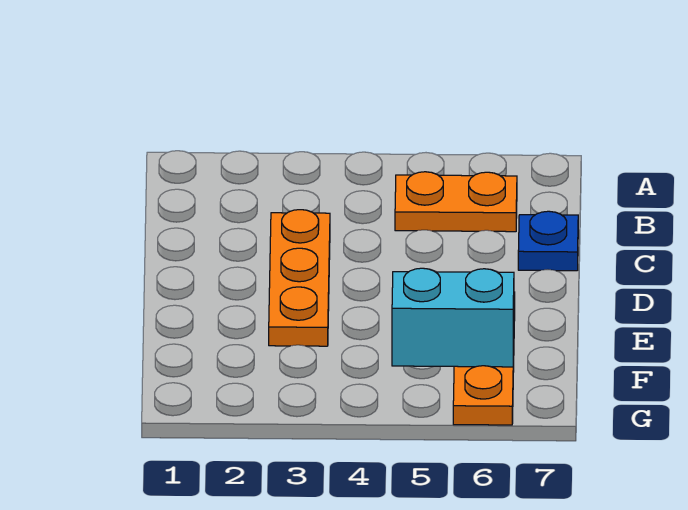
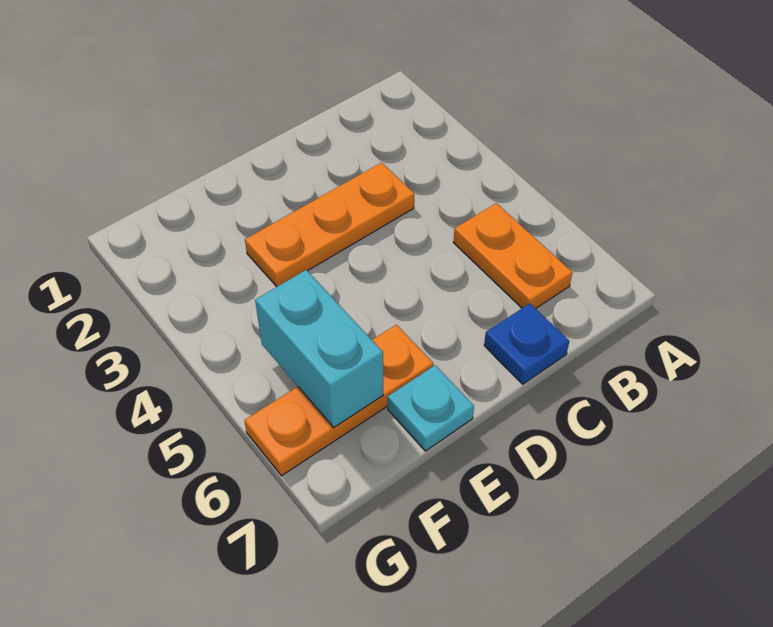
none -> cyan 1x1 plate [388,365,474,451]

